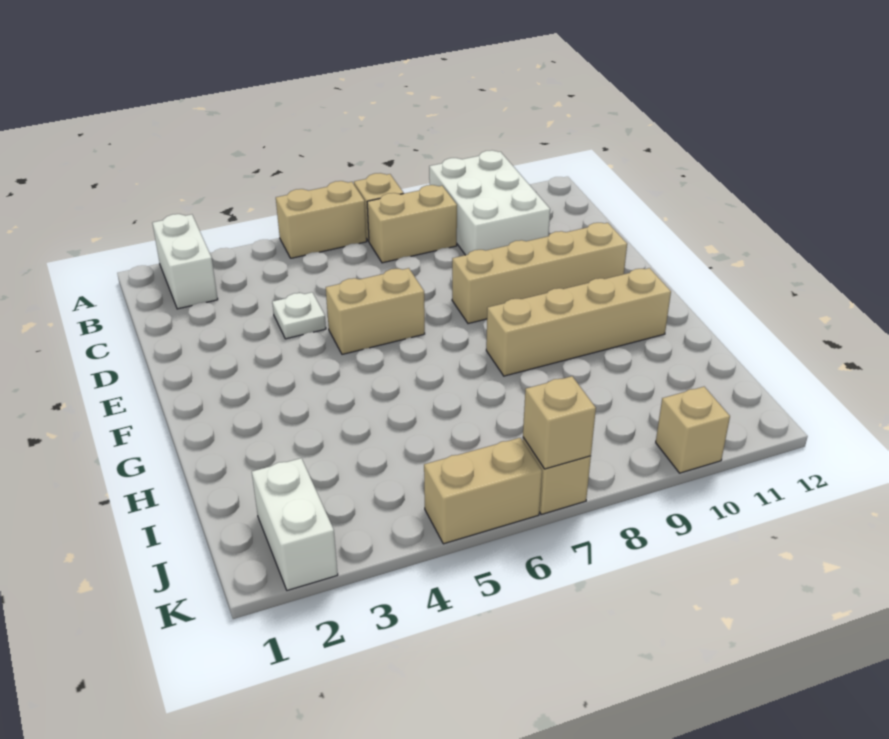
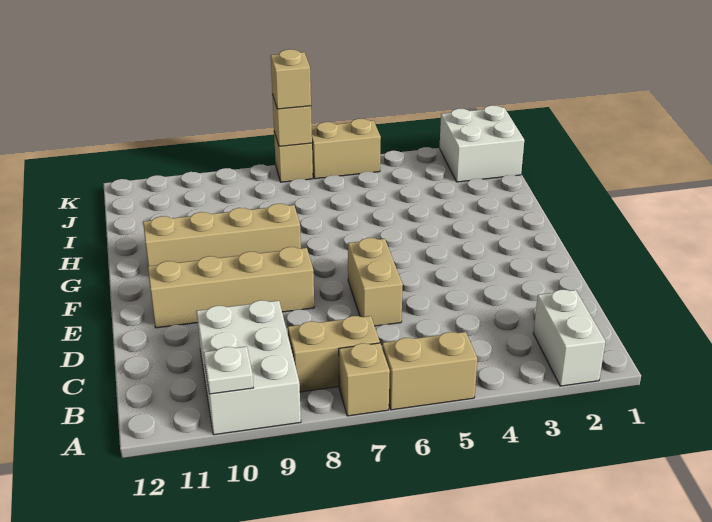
white 1x1 plate [272,292,326,339] -> white 1x1 plate moved to [204,346,253,394]
tan 1x2 brick [326,268,425,354] -> tan 1x2 brick turned to [348,238,403,326]
white 1x2 brick [252,458,338,590] -> white 2x2 brick [439,105,524,182]
tan 1x1 brick [656,387,730,473] -> tan 1x1 brick moved to [271,49,311,109]

